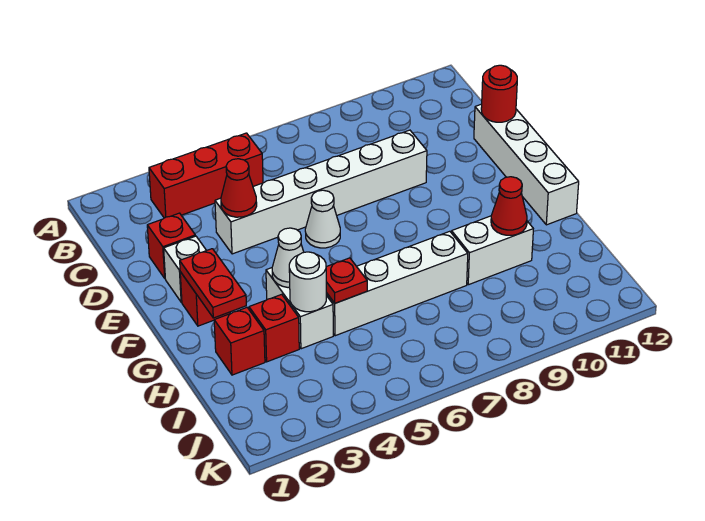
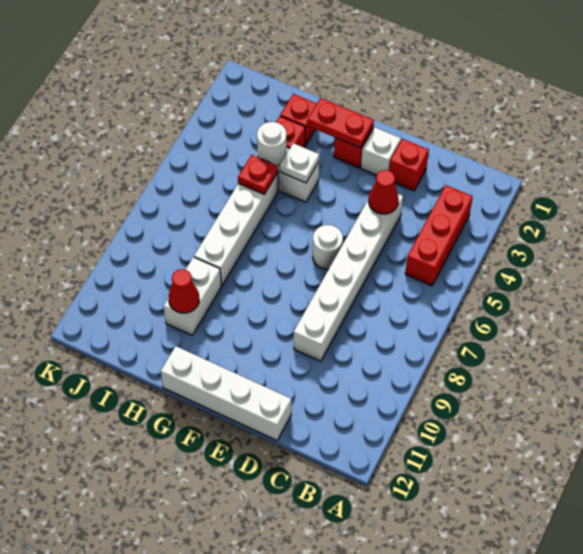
red 1x1 round brick [481,65,517,122] -> none
white 1x1 cone [305,190,340,248] -> white 1x1 round brick [313,225,343,269]
white 1x1 cone [272,228,304,288] -> white 1x1 plate [280,143,319,183]

